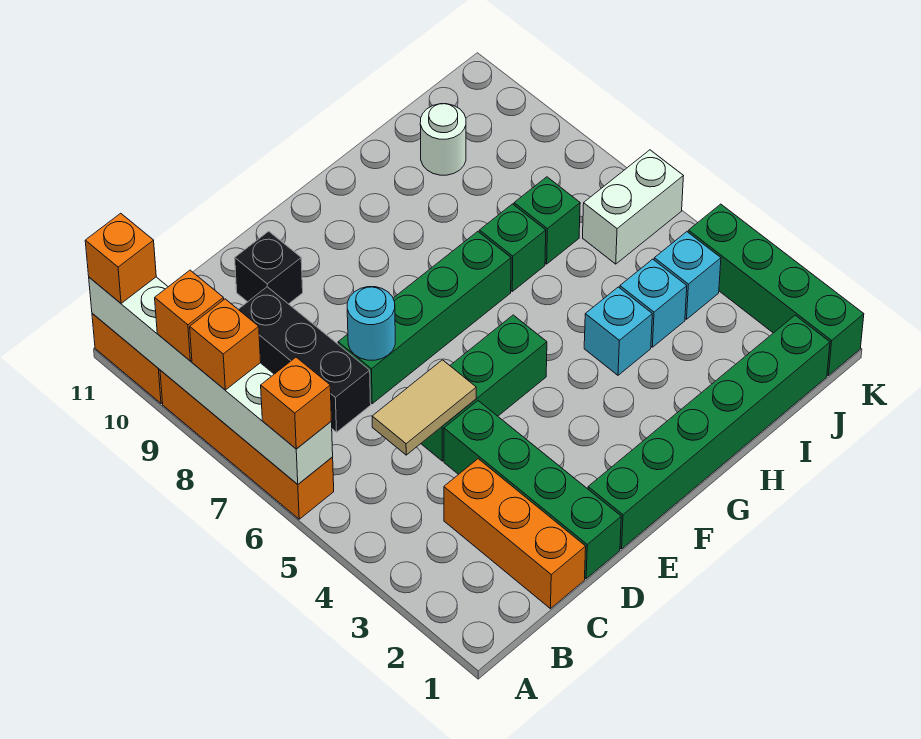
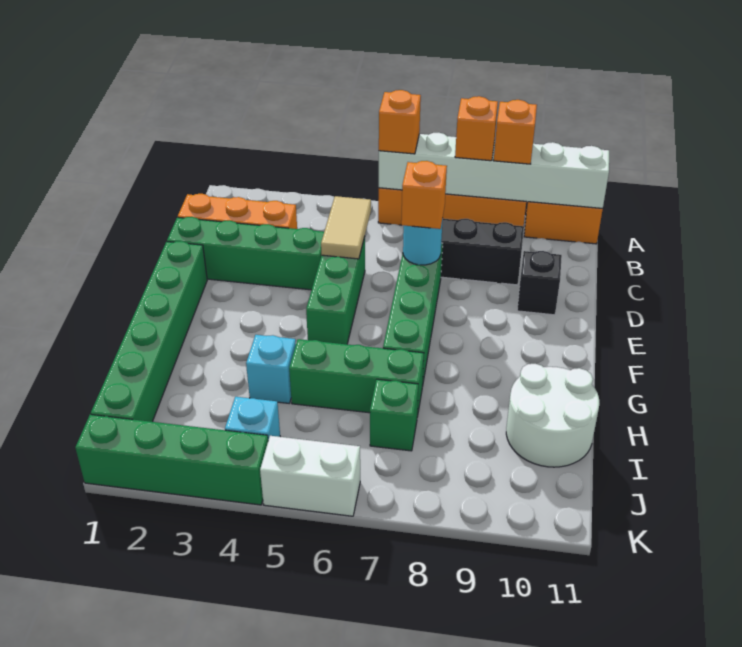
orange 1x1 brick [85,213,156,303] -> orange 1x1 brick moved to [401,161,447,229]
green 1x1 brick [479,204,546,291] -> green 1x3 brick [289,339,424,417]
cyan 1x1 brick [620,259,687,347] -> none
white 1x1 round brick [420,104,466,175] -> white 2x2 round brick [506,364,599,467]
white 1x2 brick [583,150,683,264] -> white 1x2 brick turned to [260,436,360,516]

